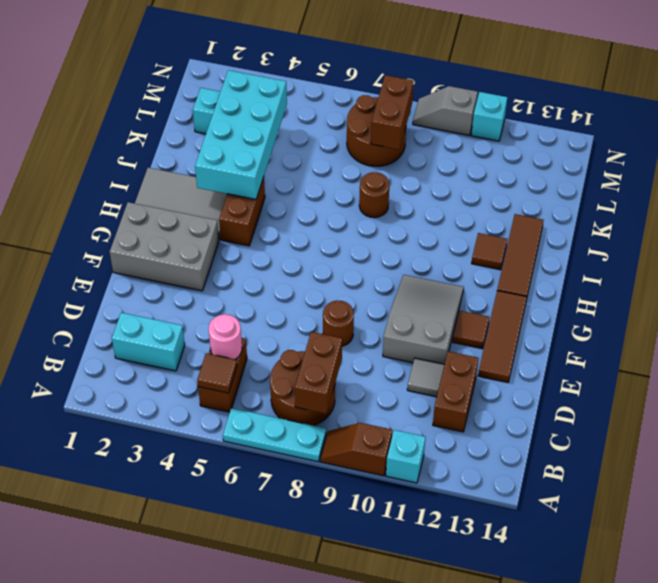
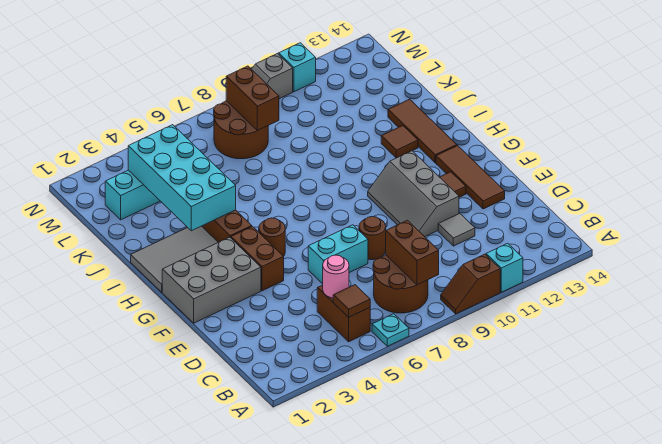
cyan 1x3 plate [223,408,326,462] -> cyan 1x1 plate [372,314,409,346]
cyan 1x2 brick [112,313,185,371] -> cyan 1x2 brick moved to [308,225,368,284]
brown 1x2 brick [433,351,479,432] -> brown 1x2 brick moved to [231,226,284,291]
grey 2x3 slope [383,275,464,364] -> grey 2x3 slope turned to [368,151,459,237]
brown 1x1 round brick [359,172,389,218] -> brown 1x1 round brick moved to [259,218,285,256]

